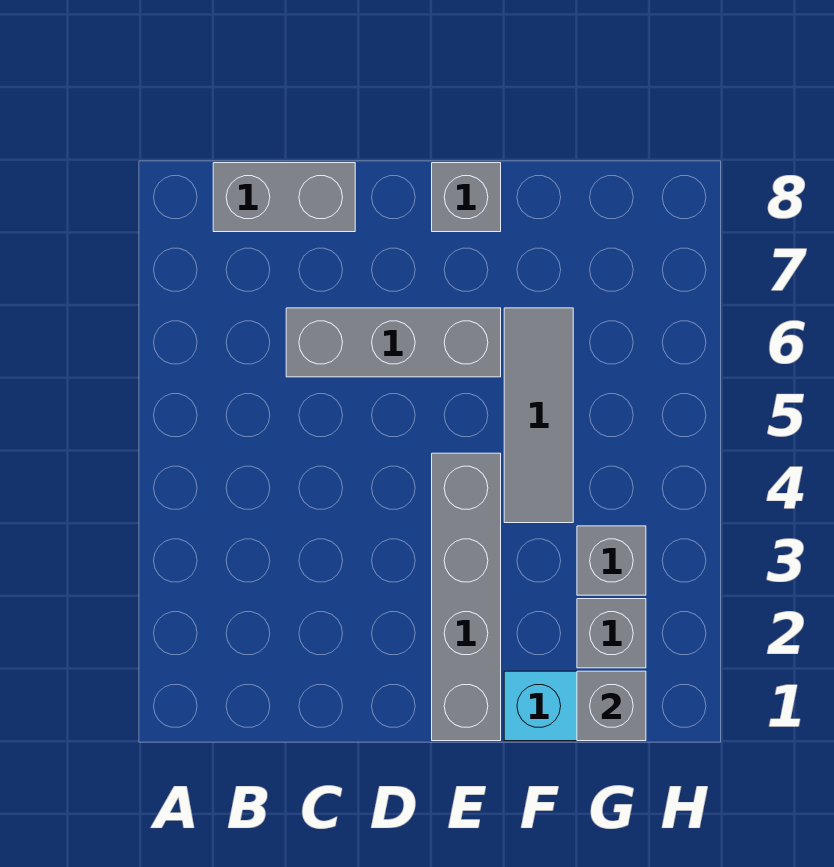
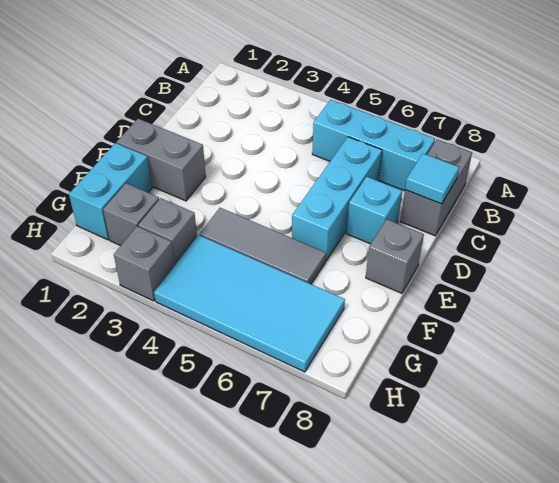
none -> cyan 1x3 brick [312,100,435,191]
grey 1x3 brick [286,308,501,377] -> cyan 1x3 brick [292,137,382,261]
none -> cyan 1x1 tile [405,153,459,204]
none -> cyan 1x1 brick [347,177,402,244]
grey 1x4 brick [432,453,501,741] -> grey 1x2 brick [117,119,206,201]
grey 1x1 brick [577,671,646,741] -> grey 1x1 brick moved to [114,226,175,301]
none -> cyan 2x4 tile [154,235,345,372]

